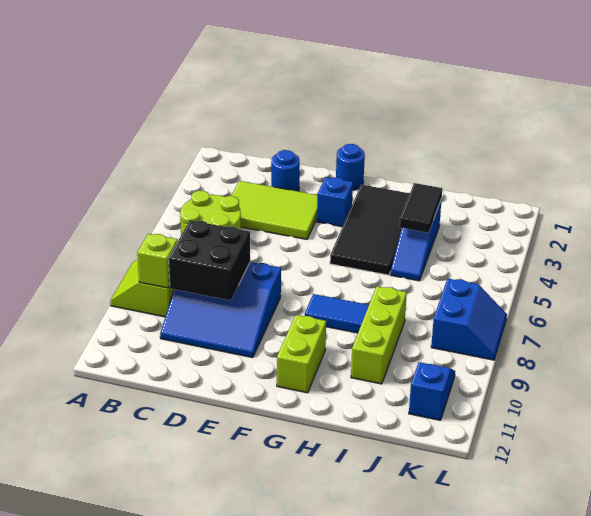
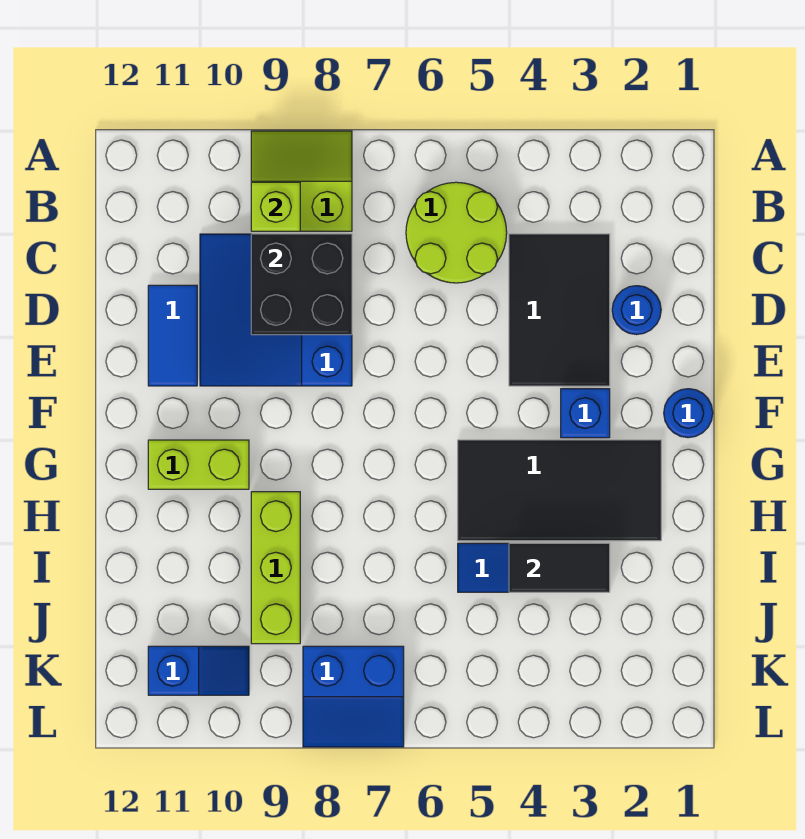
lime 2x3 tile [231,181,317,239] -> black 2x3 tile [509,234,610,386]
blue 1x2 tile [305,294,369,333] -> blue 1x2 tile moved to [148,285,197,386]
lime 1x3 brick [351,286,407,384] -> lime 1x3 brick turned to [251,492,300,644]

